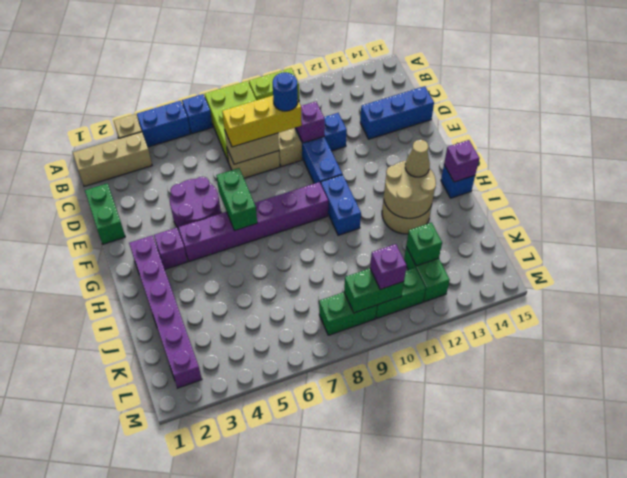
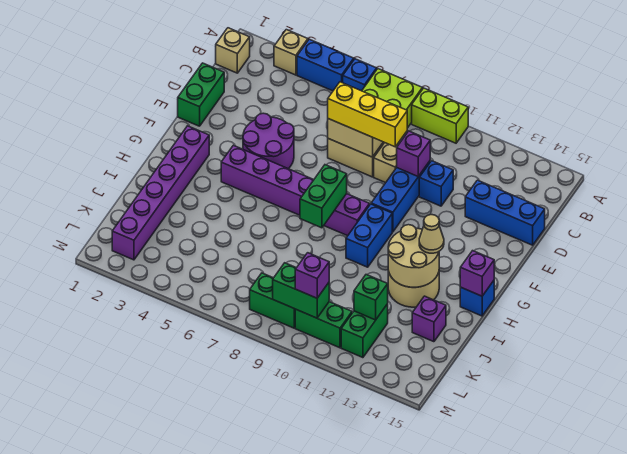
tan 1x3 brick [73,132,152,186] -> tan 1x1 brick [216,28,250,73]
blue 1x1 round brick [273,73,298,111] -> none
green 1x2 brick [216,168,257,231] -> green 1x2 brick moved to [300,165,347,228]
purple 1x1 brick [154,228,188,269] -> purple 1x1 brick moved to [412,296,446,342]

